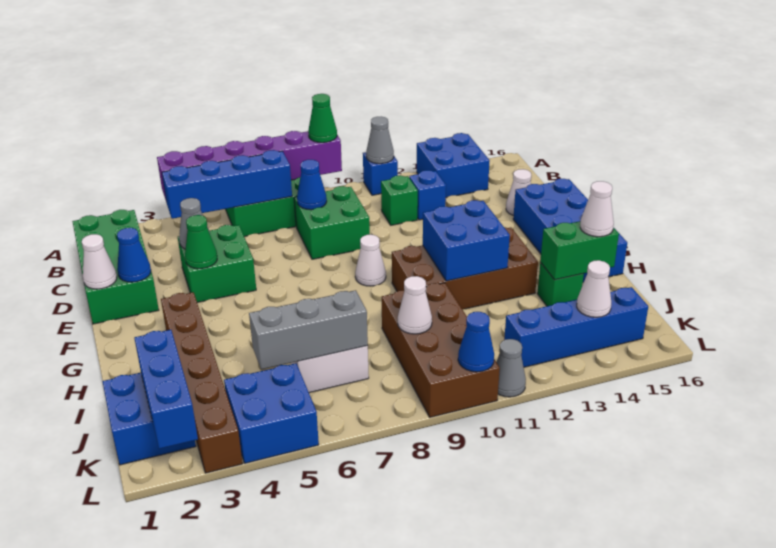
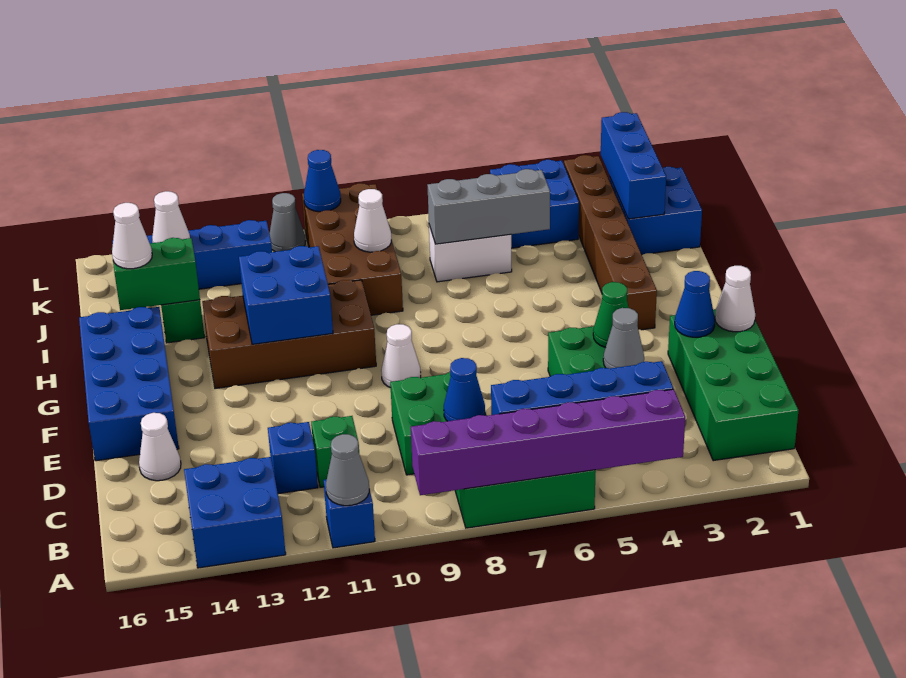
green 1x1 cone [308,94,337,143] -> none

